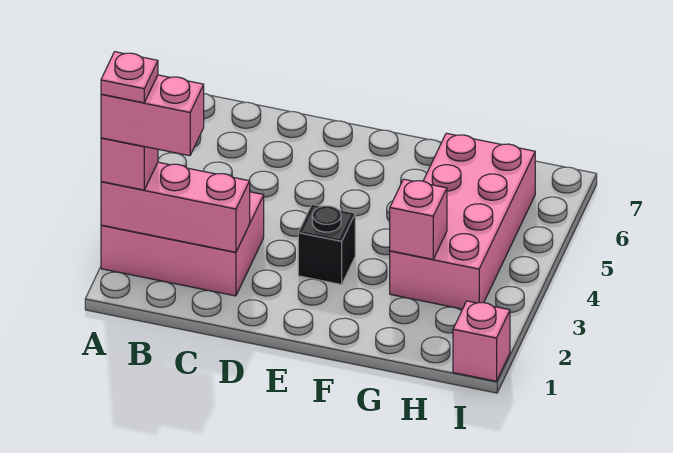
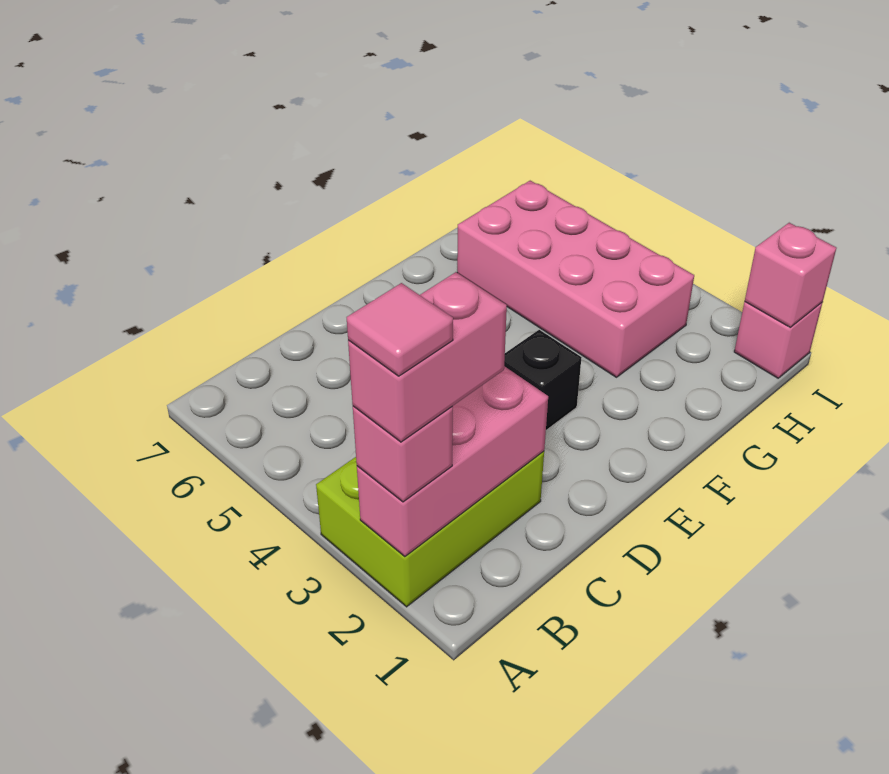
pink 2x3 brick [101,192,264,296] -> lime 2x3 brick [316,451,544,607]
pink 1x1 plate [101,52,158,103] -> pink 1x1 tile [347,283,453,376]
pink 1x1 brick [390,179,447,259] -> pink 1x1 brick moved to [745,223,836,328]

